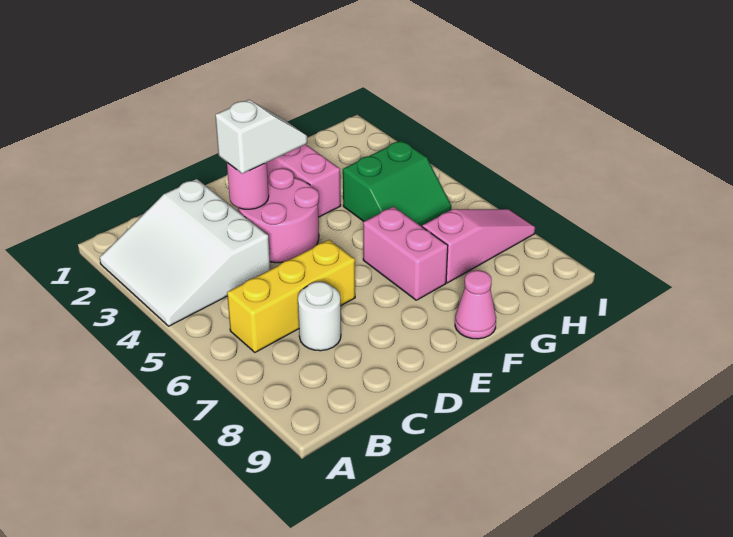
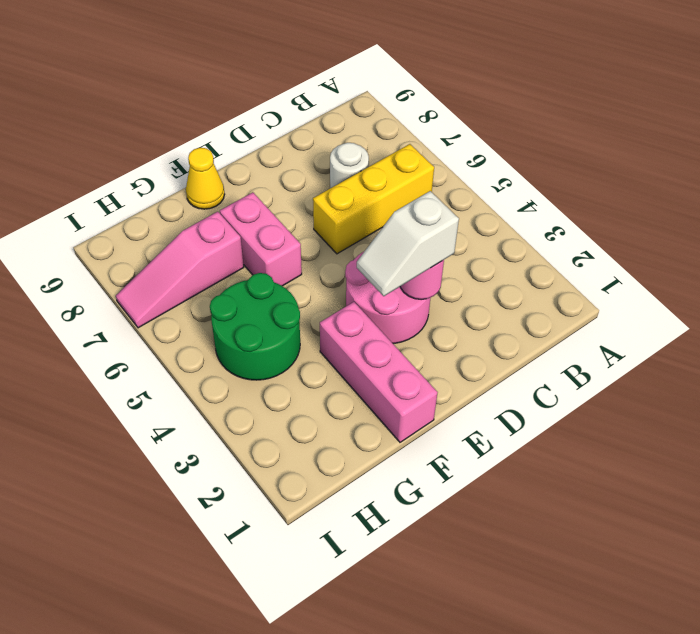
white 3x3 slope [100,179,270,326] -> none
pink 1x1 cone [455,270,496,339] -> yellow 1x1 cone [186,148,225,209]
green 2x2 slope [343,140,451,226] -> green 2x2 round brick [210,273,300,380]

